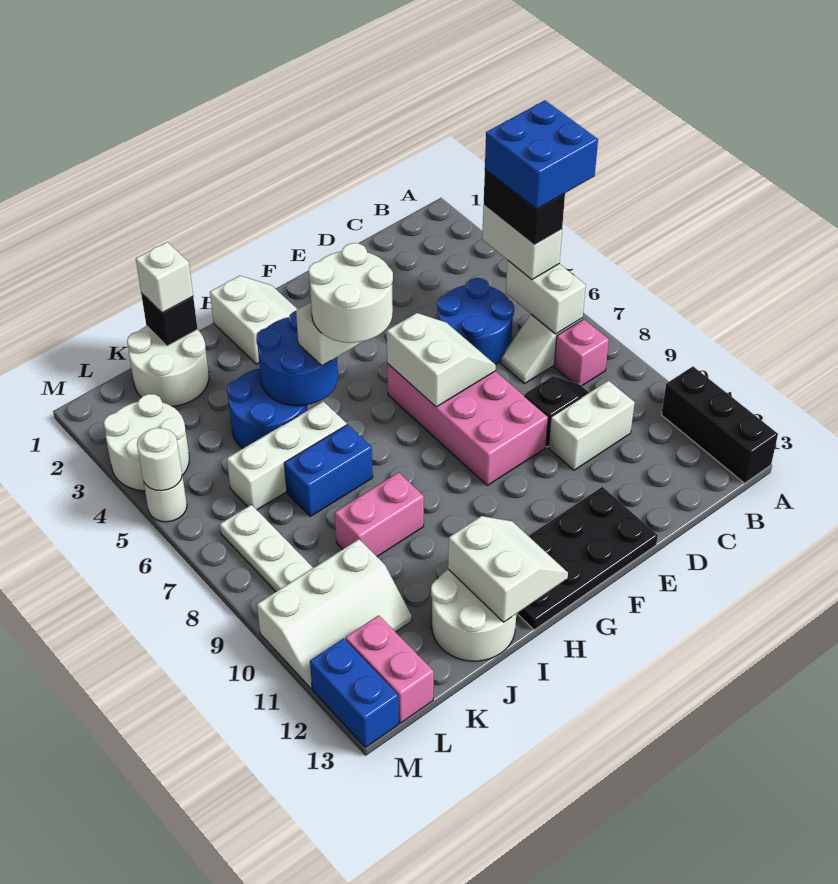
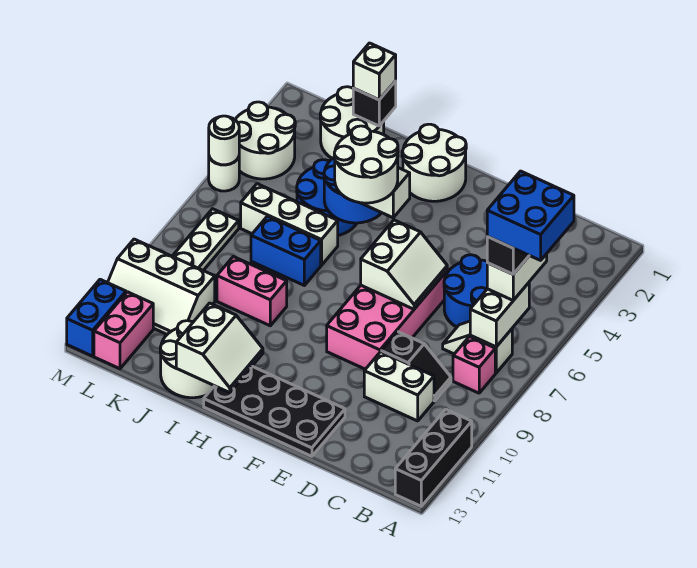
white 2x2 slope [210,276,297,364] -> white 2x2 round brick [402,124,466,201]

